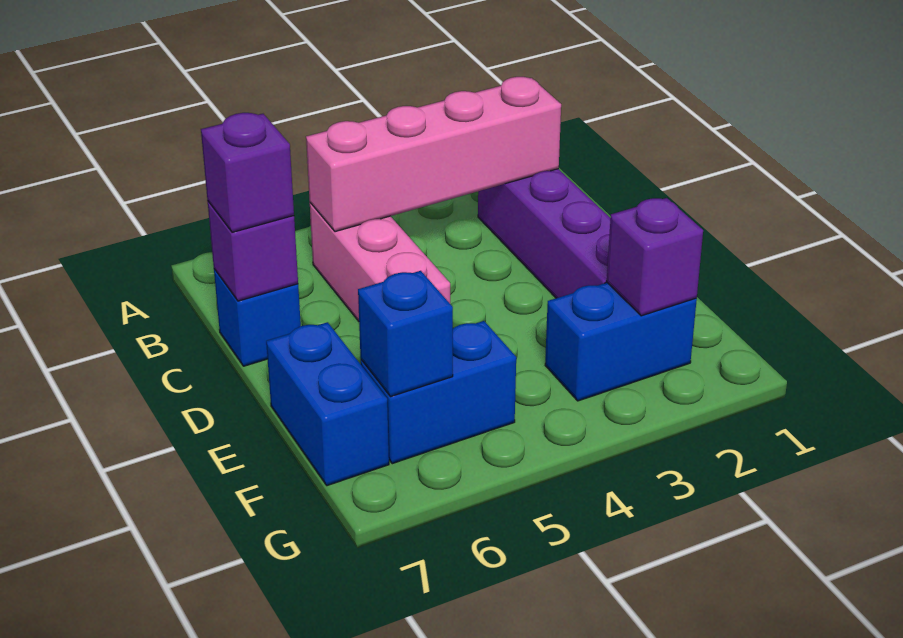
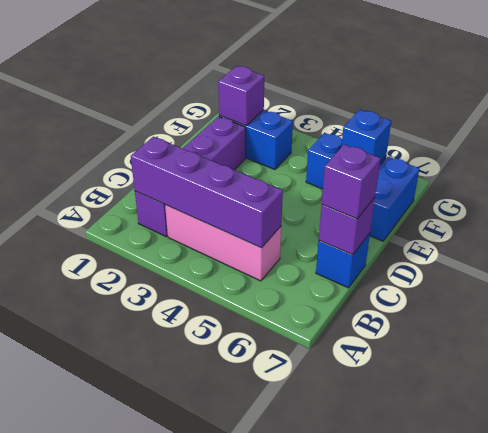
pink 1x4 brick [306,77,561,232] -> purple 1x4 brick [131,137,283,248]
pink 1x3 brick [310,203,450,321] -> pink 1x3 brick turned to [165,205,281,281]

